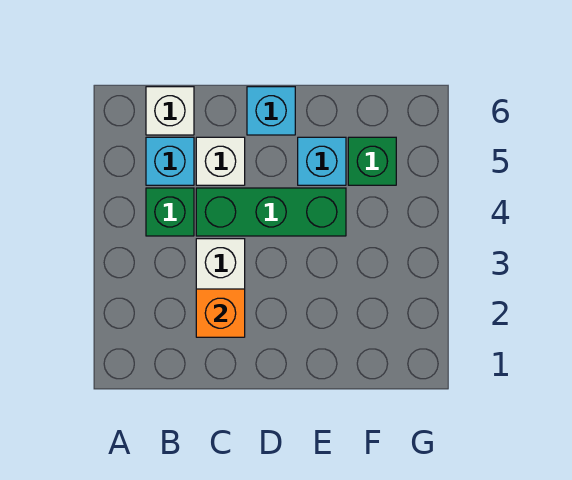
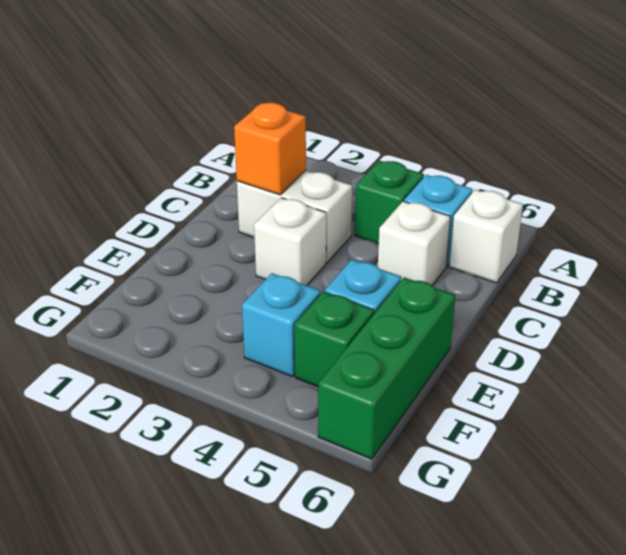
green 1x3 brick [196,188,346,236] -> green 1x3 brick moved to [318,277,455,459]
none -> white 1x1 brick [254,198,326,285]
cyan 1x1 brick [247,87,295,135] -> cyan 1x1 brick moved to [242,273,321,377]

